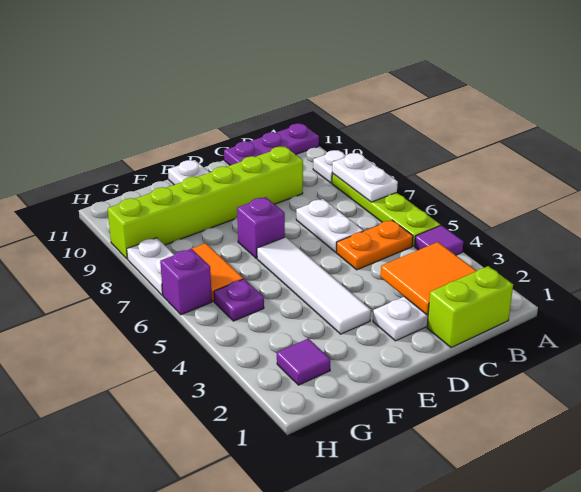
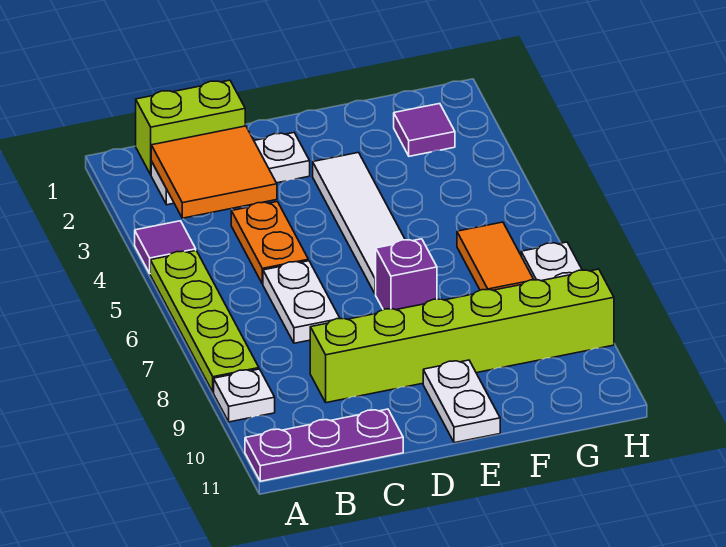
white 1x2 plate [332,153,398,202] -> none
orange 1x2 plate [336,220,413,270] -> orange 1x2 plate turned to [231,202,308,284]
purple 1x1 plate [214,279,264,321] -> none
purple 1x1 brick [160,249,212,315] -> none

